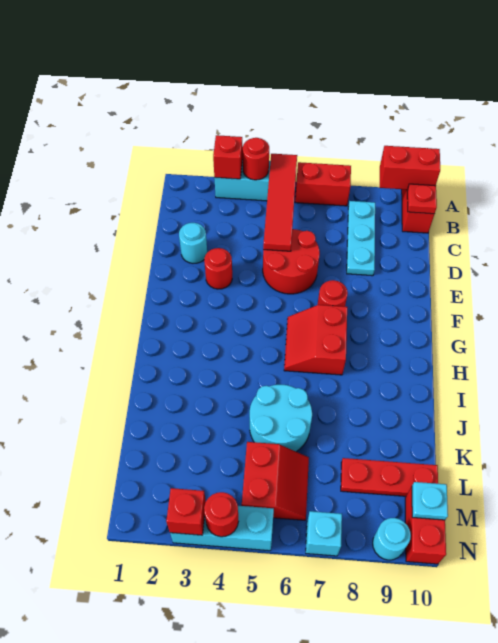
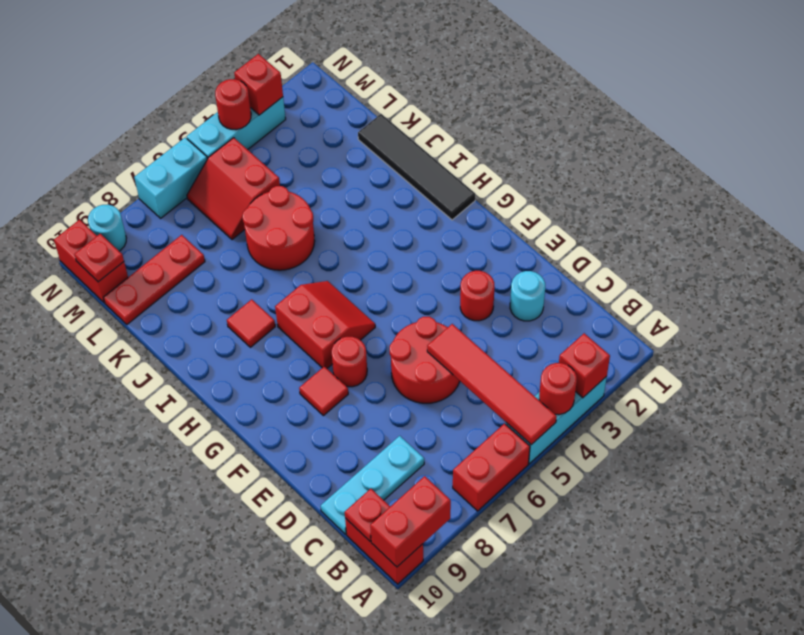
cyan 1x3 plate [347,201,375,276] -> cyan 1x3 plate turned to [321,436,424,534]
none -> red 1x1 tile [299,366,348,416]
none -> black 1x4 tile [358,114,475,220]
none -> red 1x1 tile [227,299,275,347]
cyan 2x2 round brick [250,385,312,451] -> red 2x2 round brick [242,186,315,270]
cyan 1x1 plate [412,482,448,520] -> red 1x1 plate [75,234,124,282]
cyan 1x1 brick [306,511,342,556] -> cyan 1x2 brick [134,138,207,218]

